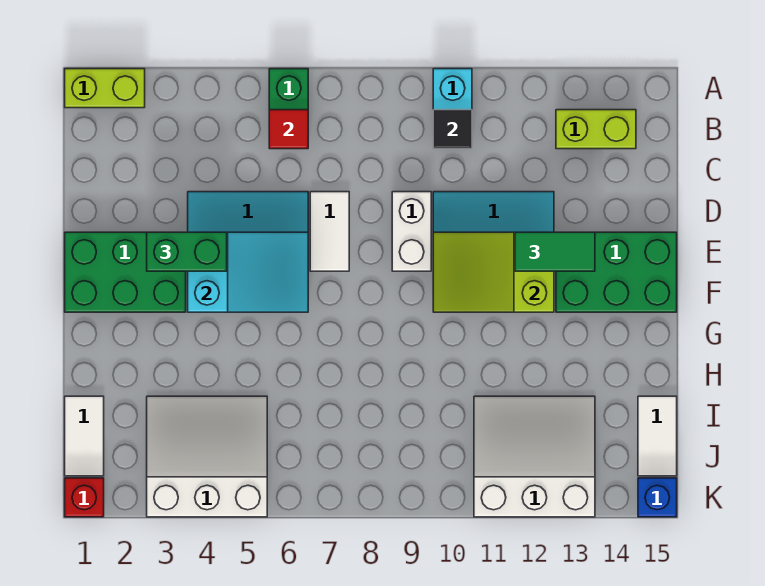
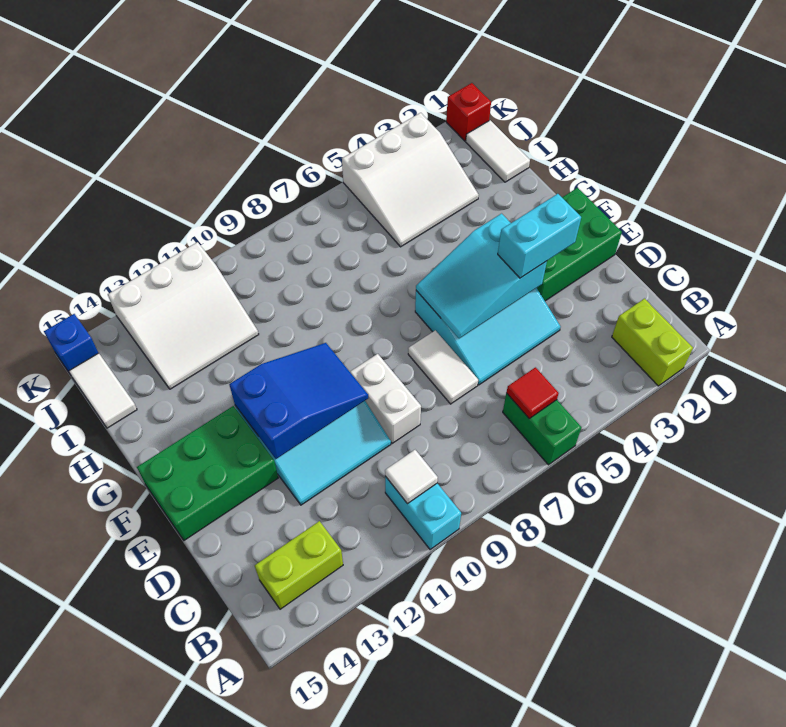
lime 1x2 brick [65,69,145,108] -> lime 1x2 brick turned to [612,299,693,386]
black 1x1 tile [433,110,472,149] -> white 1x1 tile [385,450,438,504]
green 1x2 brick [147,232,227,271] -> cyan 1x2 brick [498,194,581,278]
lime 2x3 slope [433,232,554,312] -> blue 2x3 slope [229,343,368,459]
green 1x2 tile [515,232,595,271] -> none

